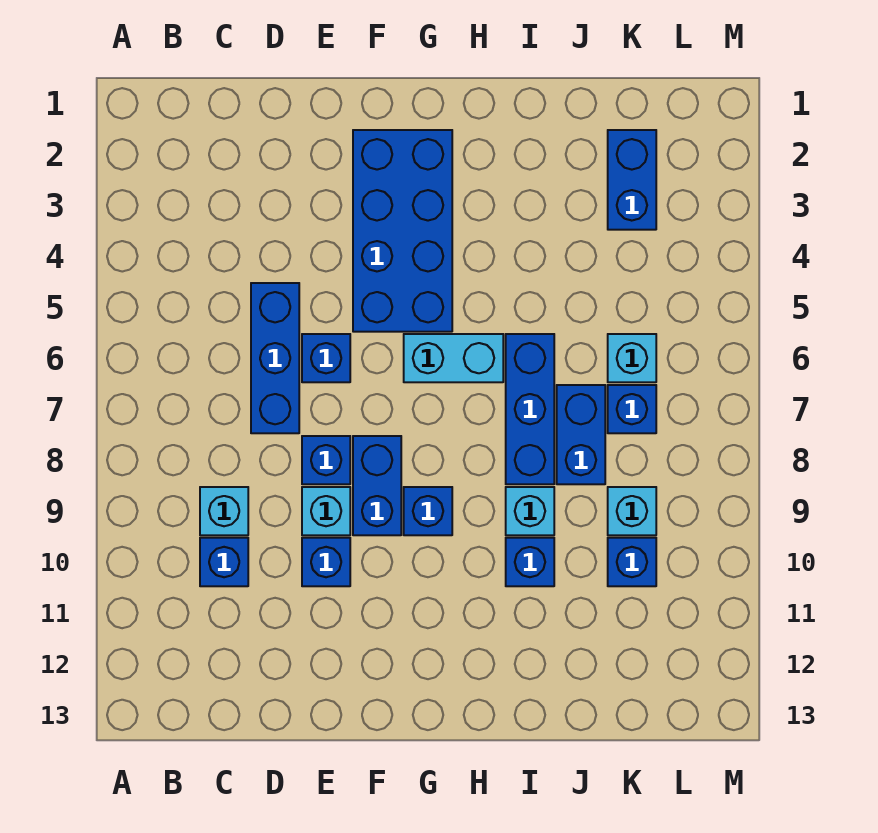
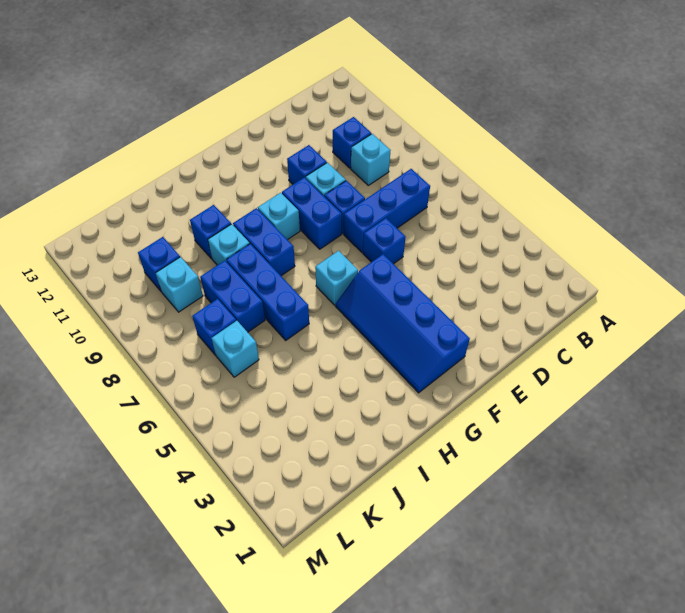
blue 1x3 brick [251,283,299,433] -> blue 1x3 brick turned to [344,169,430,252]
blue 2x4 brick [353,130,452,332] -> blue 2x4 slope [336,254,470,393]
cyan 1x2 brick [404,334,503,382] -> cyan 1x1 brick [315,251,358,305]
blue 1x1 brick [404,487,452,535] -> cyan 1x1 brick [258,193,300,240]
blue 1x2 brick [608,130,656,230] -> blue 1x2 brick moved to [233,208,295,276]

